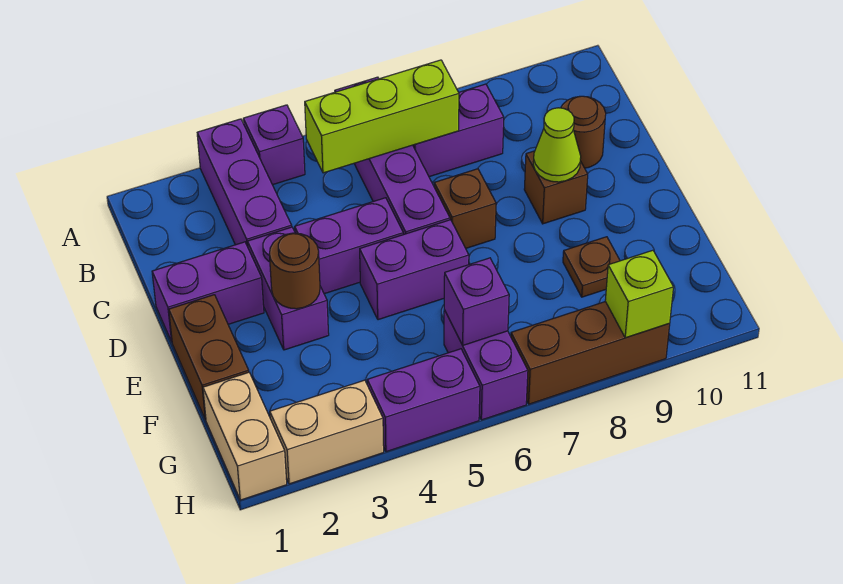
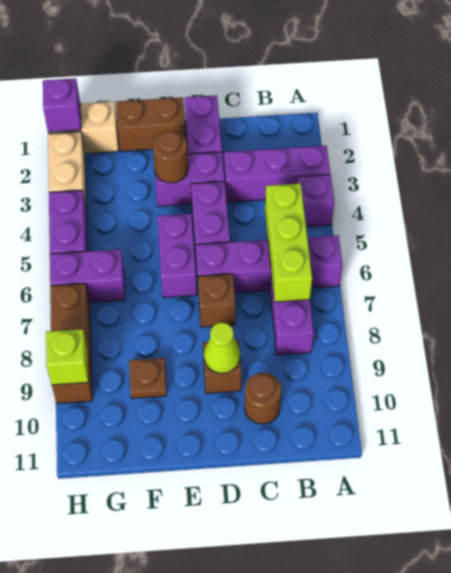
purple 1x1 brick [444,258,509,345] -> purple 1x1 brick moved to [43,78,81,132]

